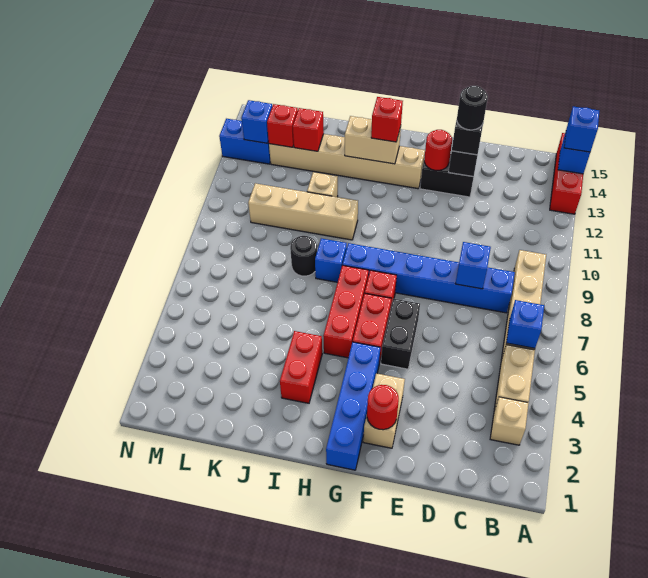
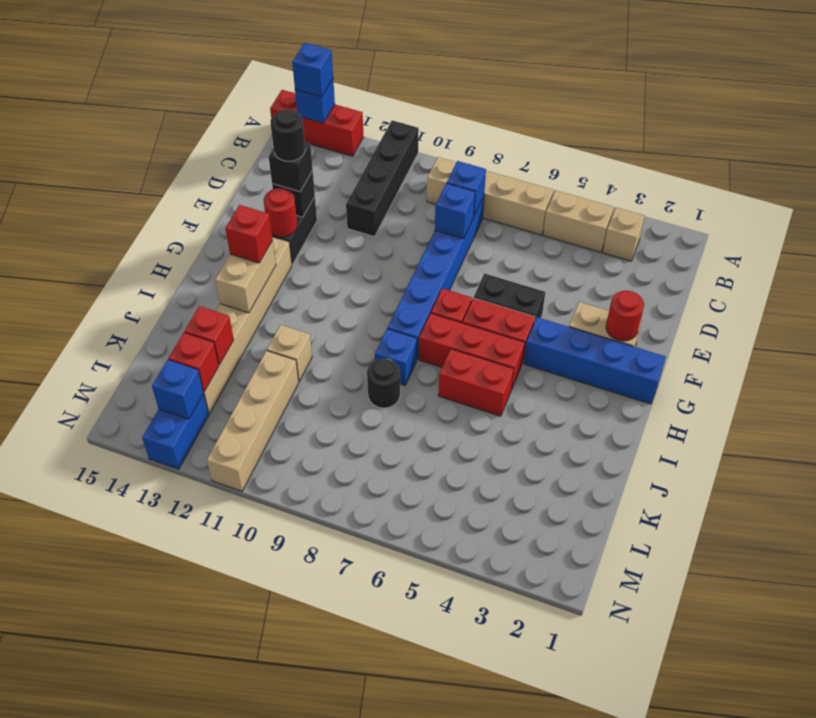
none -> black 1x4 brick [346,120,419,237]
blue 1x1 brick [506,300,544,348] -> blue 1x1 brick moved to [447,161,486,215]
red 1x2 brick [280,331,322,403] -> red 1x2 brick moved to [438,349,514,416]
tan 1x4 brick [248,183,358,240] -> tan 1x4 brick moved to [207,351,299,491]

